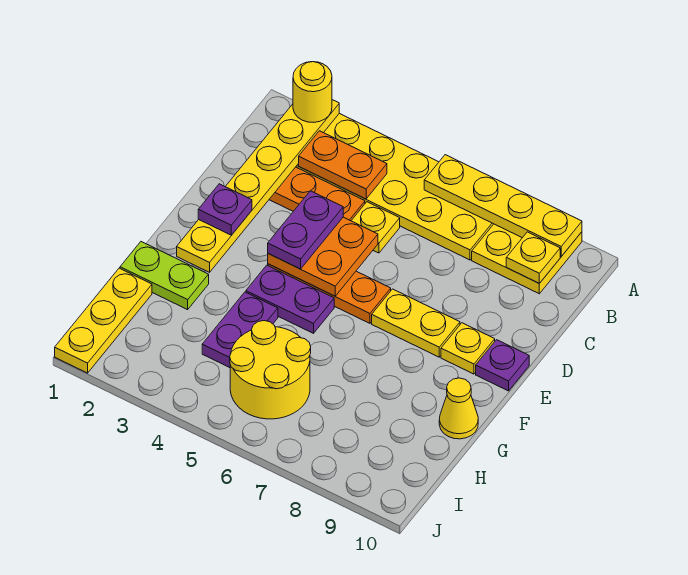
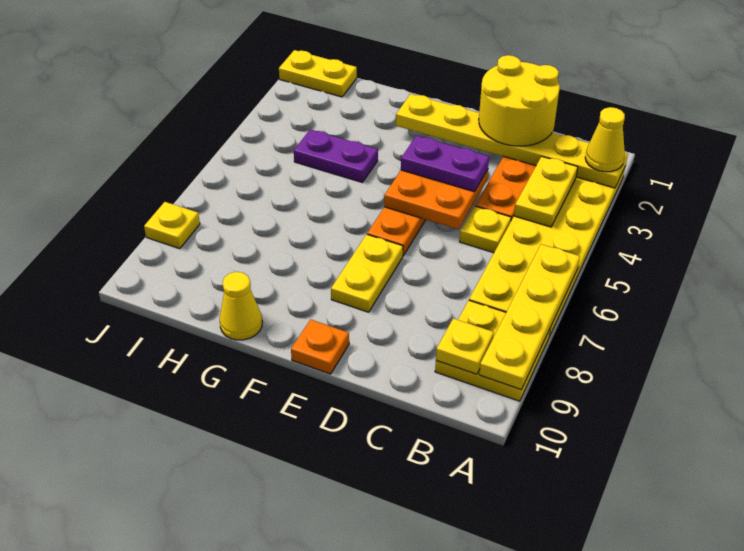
yellow 1x1 round brick [293,62,332,122] -> yellow 1x1 cone [585,107,625,172]
orange 1x2 plate [299,131,387,199] -> yellow 1x2 plate [514,156,578,227]
purple 1x1 plate [198,184,252,235] -> none
yellow 1x1 plate [441,323,495,374] -> yellow 1x1 plate moved to [144,202,200,249]
purple 1x1 plate [476,340,529,391] -> orange 1x1 plate [291,319,349,374]
purple 1x2 plate [246,265,334,333] -> none
lime 1x2 plate [120,242,209,310] -> none
yellow 1x3 plate [55,268,152,373] -> yellow 1x2 plate [279,50,357,97]
yellow 2x2 round brick [230,321,311,419] -> yellow 2x2 round brick moved to [479,55,560,146]

